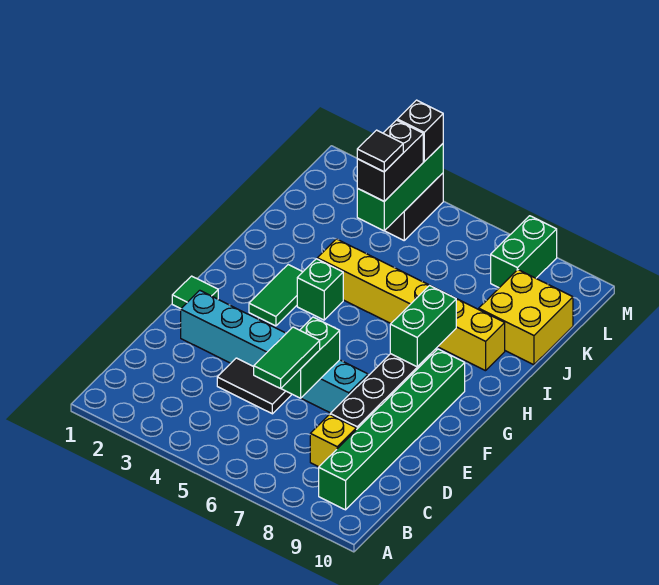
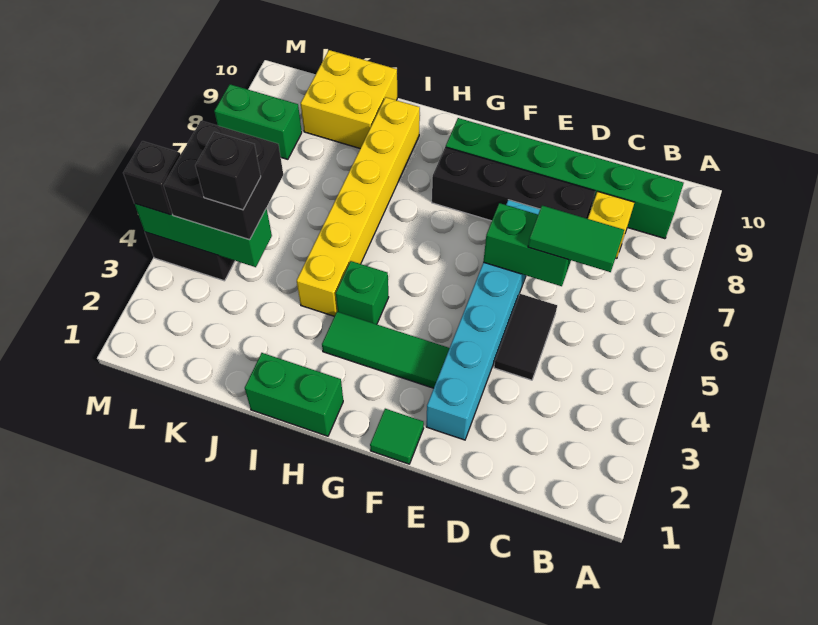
green 1x2 tile [249,265,302,326] -> green 1x3 tile [322,312,450,388]
green 1x2 brick [390,285,456,367] -> green 1x2 brick moved to [245,353,343,436]
black 1x2 brick [357,120,423,201] -> black 2x2 brick [163,121,283,240]
black 1x1 tile [357,130,403,172] -> black 1x1 brick [195,132,261,210]

